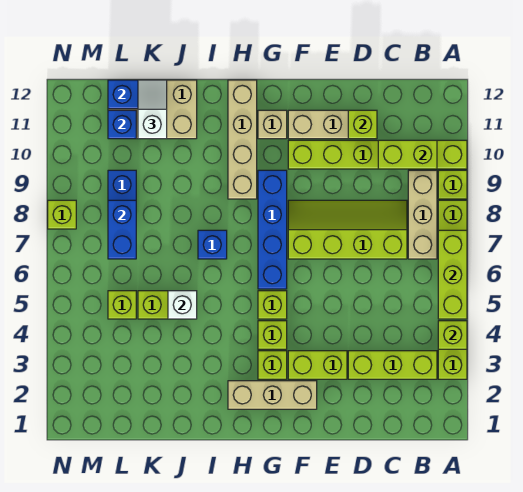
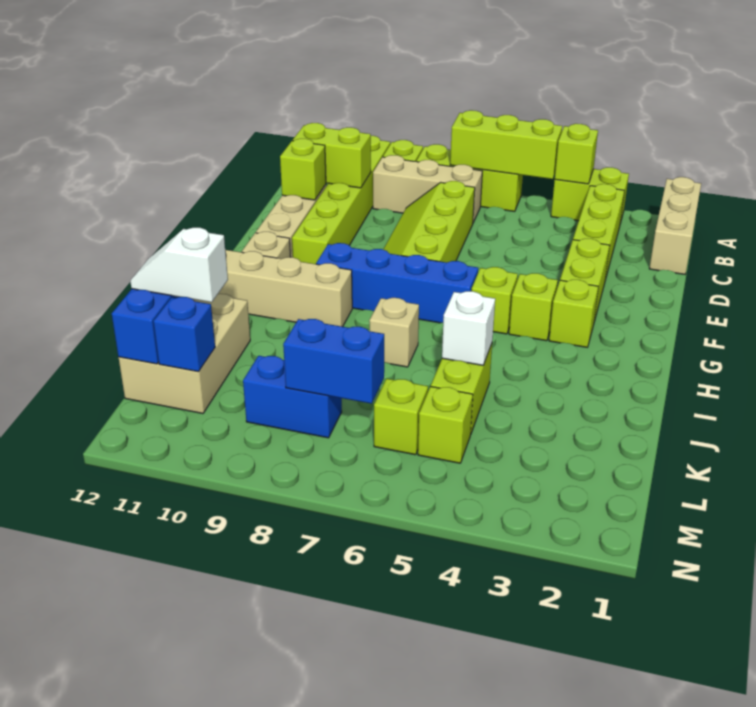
lime 1x2 brick [378,140,437,169] -> lime 1x2 brick turned to [293,123,371,188]
tan 1x3 brick [228,381,317,409] -> tan 1x3 brick moved to [649,177,701,274]
blue 1x1 brick [198,230,227,259] -> tan 1x1 brick [369,298,419,367]
lime 1x1 brick [48,200,76,229] -> lime 1x1 brick moved to [374,379,428,455]

